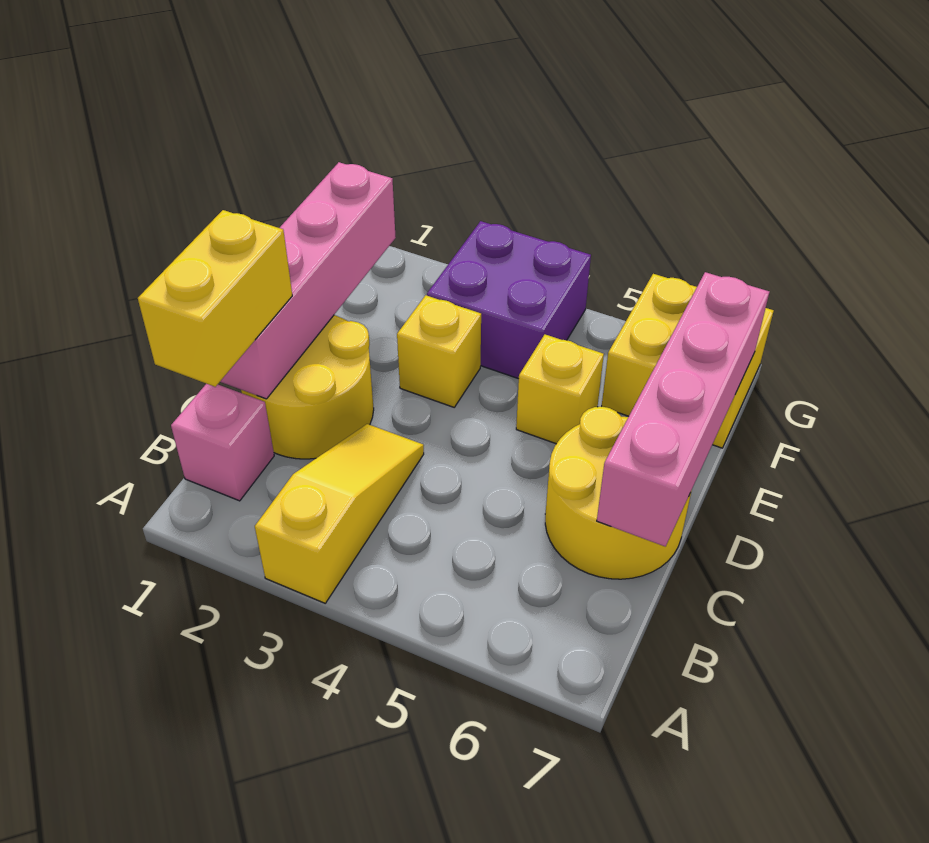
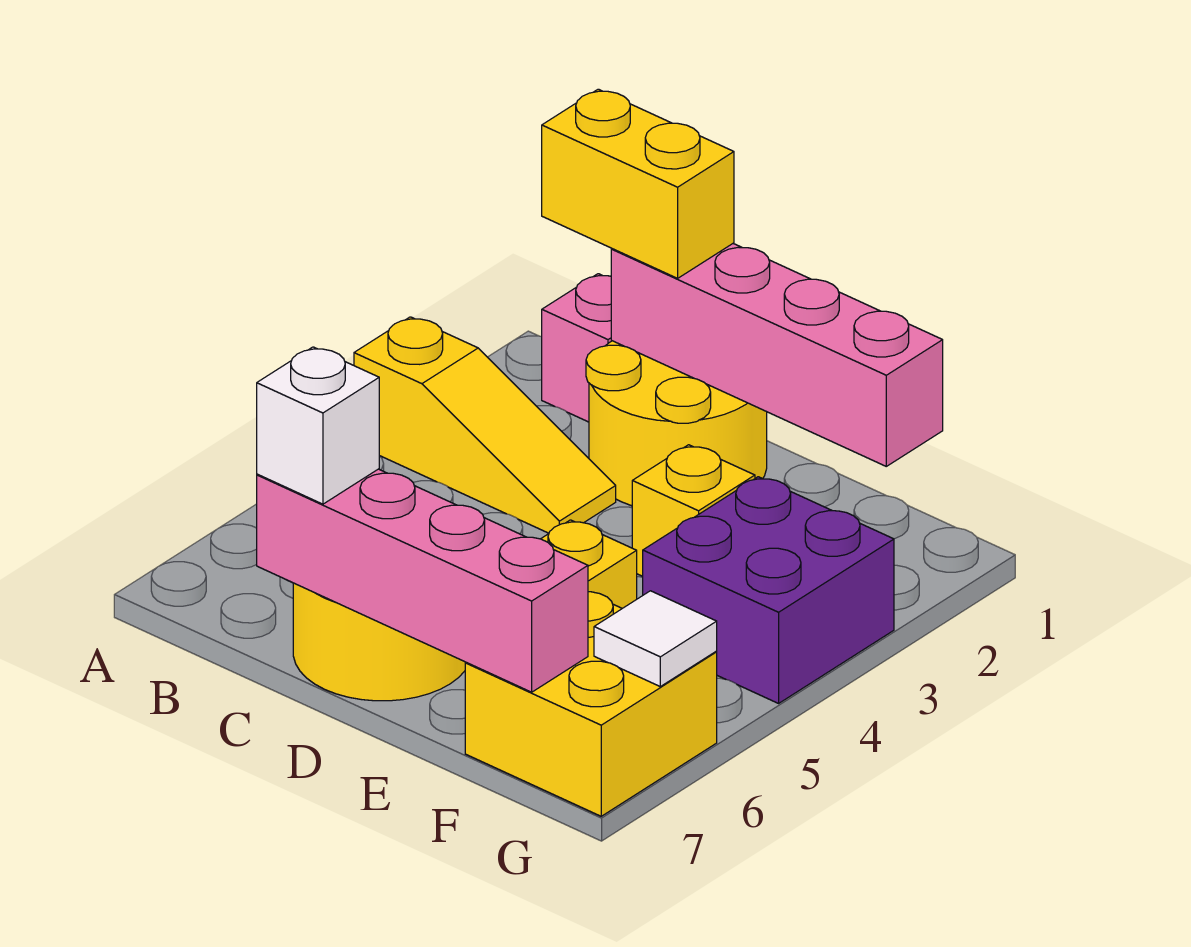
none -> white 1x1 brick [257,347,379,504]
none -> white 1x1 tile [594,591,717,686]

